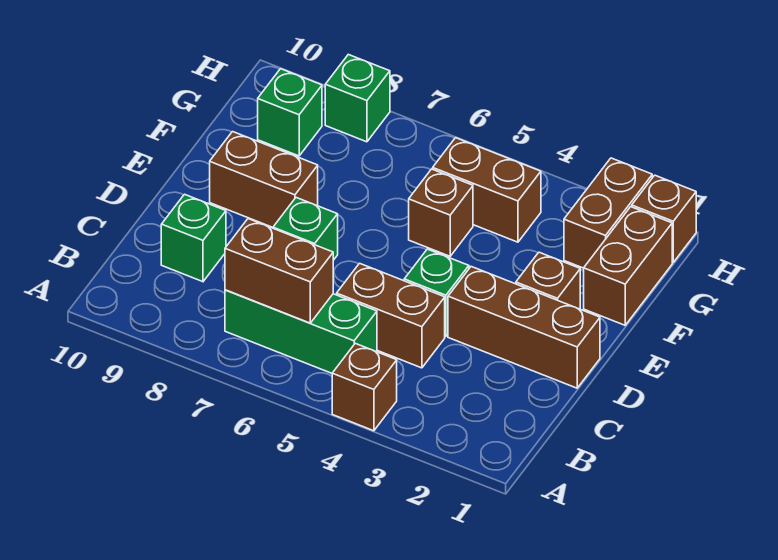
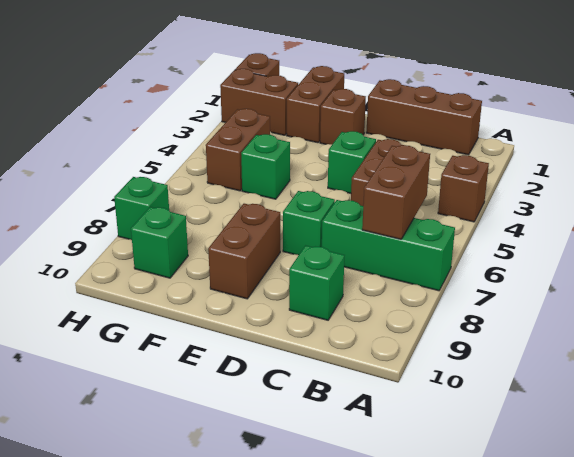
green 1x3 brick [225,290,377,373] -> green 1x3 brick turned to [322,200,455,291]
brown 1x3 brick [448,267,600,388] -> brown 1x3 brick turned to [366,79,482,155]
brown 1x2 brick [584,207,672,325] -> brown 1x2 brick turned to [287,66,344,143]
brown 1x1 brick [409,169,473,256] -> green 1x1 brick [241,134,290,199]

